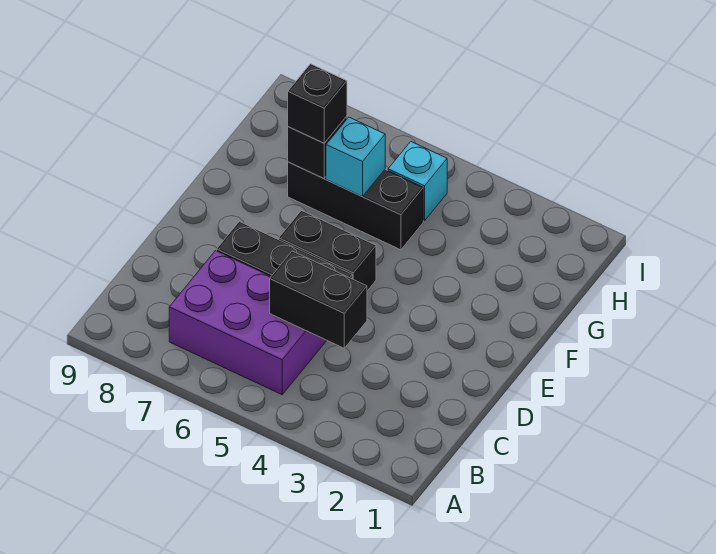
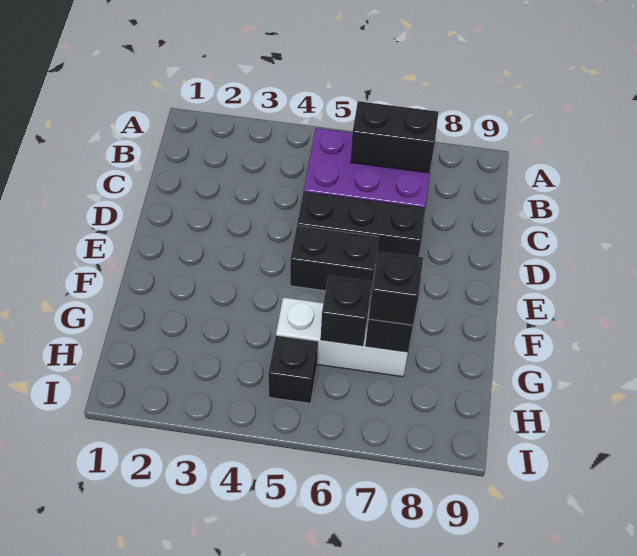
black 1x2 brick [270,251,367,348] -> black 1x2 brick moved to [350,101,438,173]
black 1x3 brick [288,162,423,250] -> white 1x3 brick [276,298,408,377]
cyan 1x1 brick [326,117,385,196] -> black 1x1 brick [321,275,372,346]
cyan 1x1 brick [388,142,447,221] -> black 1x1 brick [268,336,318,403]

